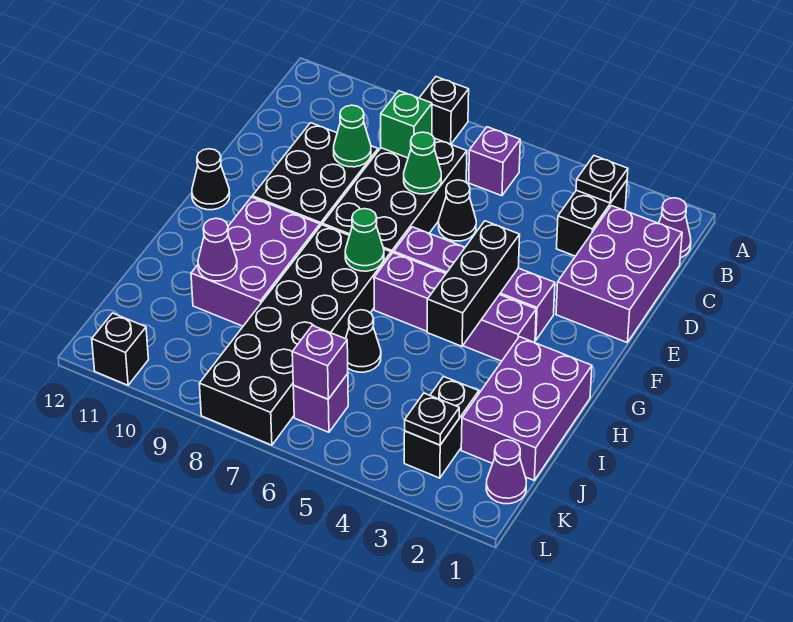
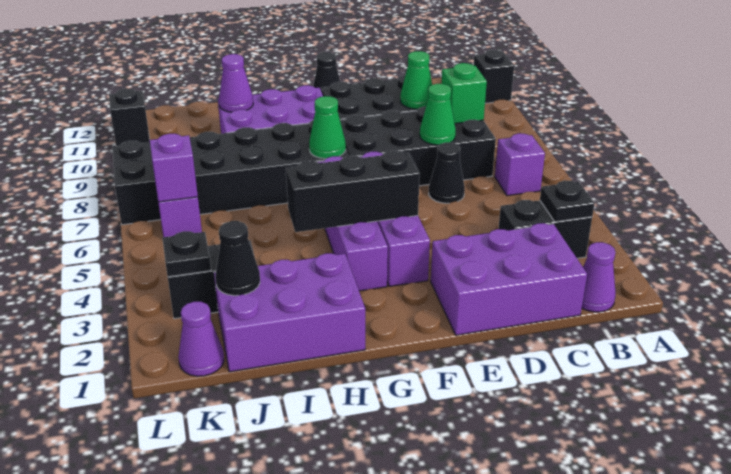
black 1x1 brick [420,77,469,144] -> black 1x1 brick moved to [474,50,514,103]
black 1x1 cone [346,310,381,372] -> black 1x1 cone moved to [215,221,260,296]

